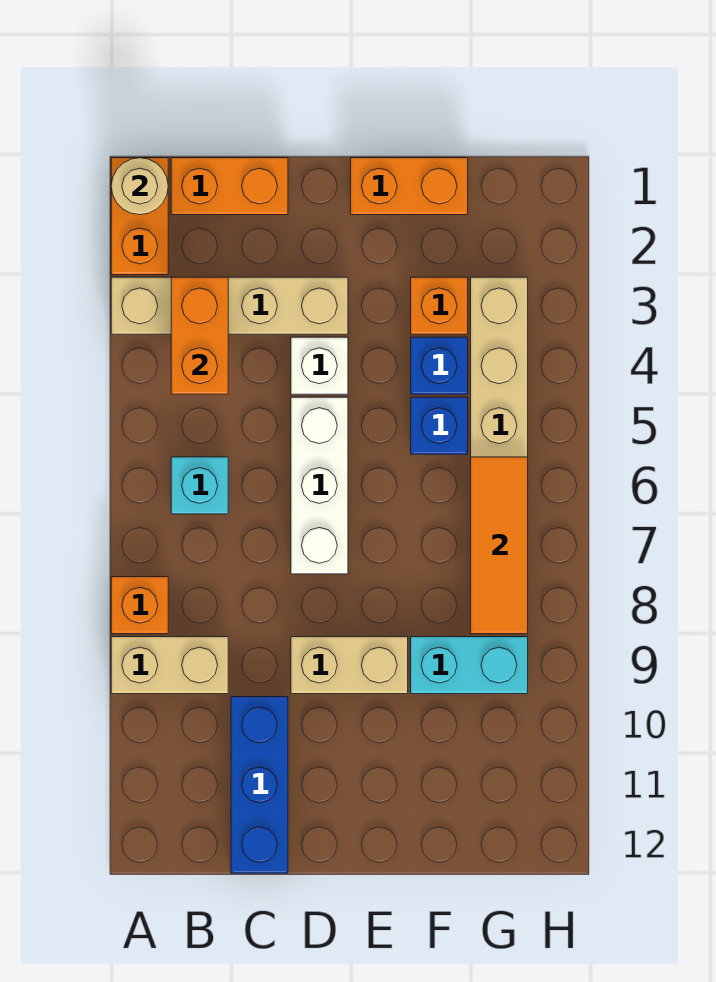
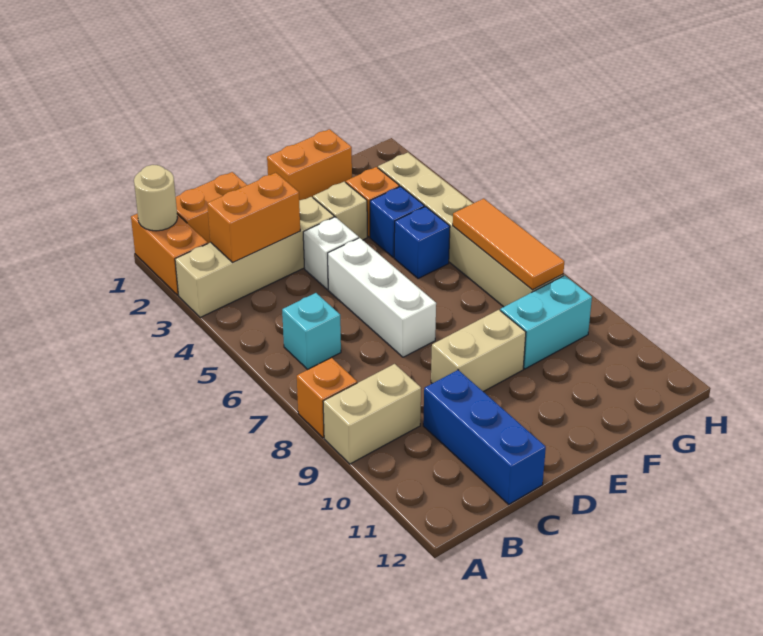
orange 1x2 brick [171,277,228,394] -> orange 1x2 brick turned to [207,173,300,262]
none -> tan 1x1 brick [313,182,367,240]

